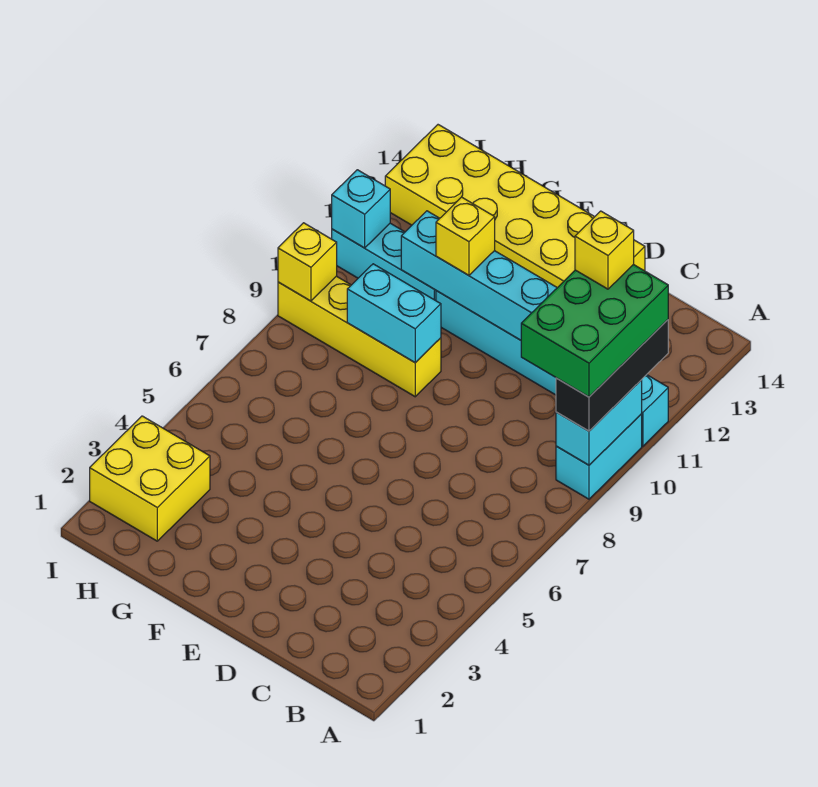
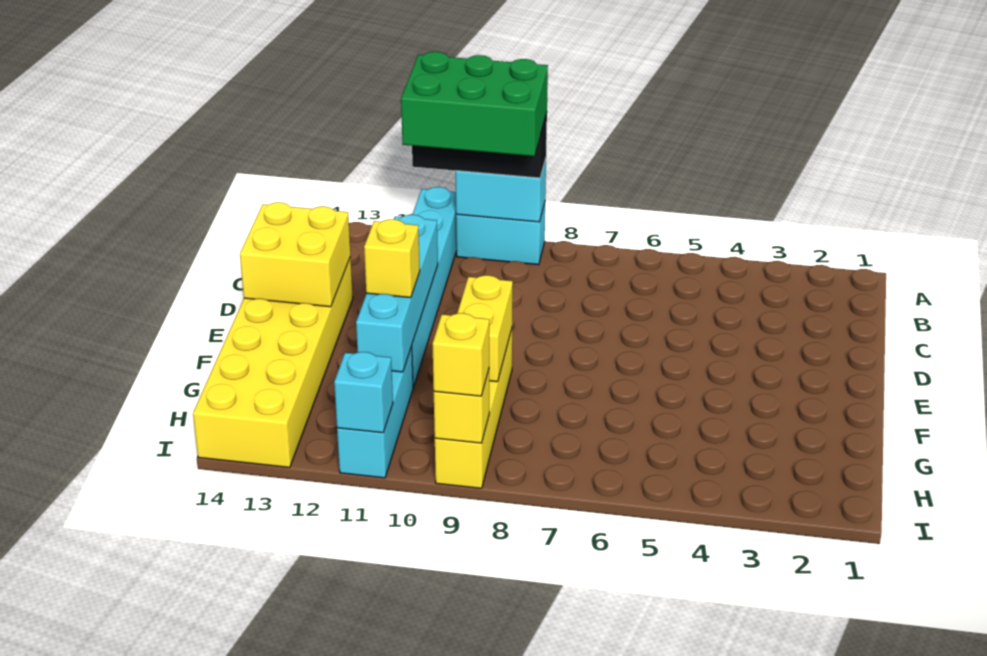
yellow 1x1 brick [575,211,634,289] -> yellow 1x1 brick moved to [433,313,489,396]
cyan 1x2 brick [347,264,441,363] -> yellow 1x2 brick [457,275,513,382]
yellow 2x2 brick [90,416,210,541] -> yellow 2x2 brick moved to [240,202,350,307]

